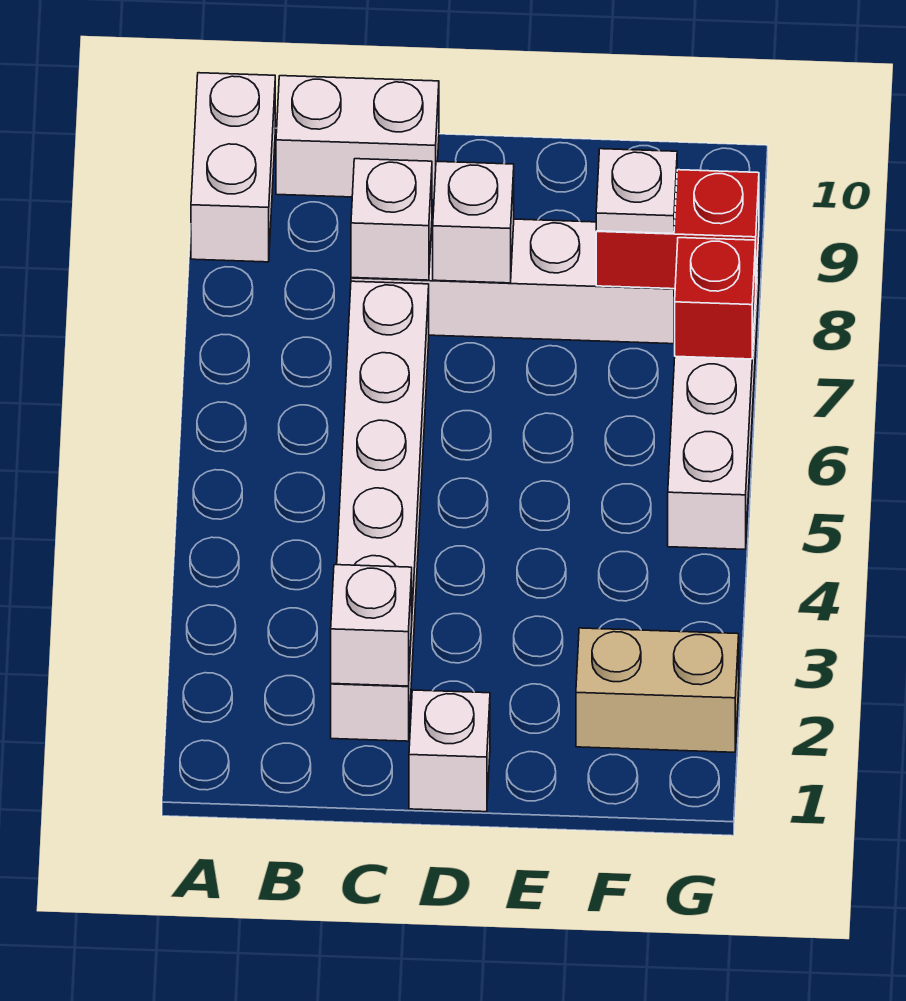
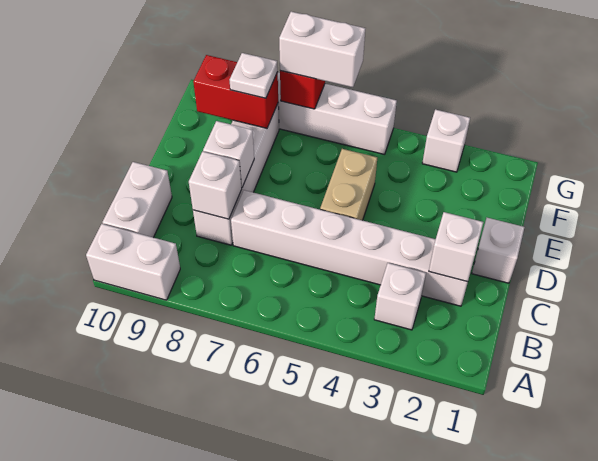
none -> white 1x1 brick [374,263,426,330]
tan 1x2 brick [576,628,739,752] -> tan 1x2 brick moved to [320,149,377,220]
red 1x2 brick [596,170,759,289] -> red 1x2 brick turned to [193,55,278,128]
none -> white 1x1 brick [422,109,470,172]
none -> white 1x2 brick [279,12,365,87]

